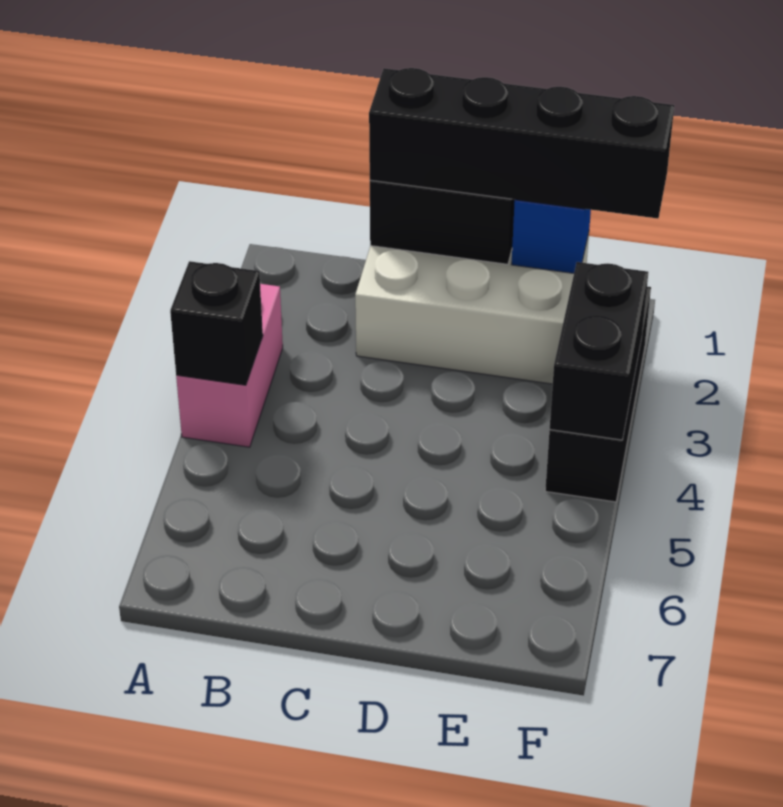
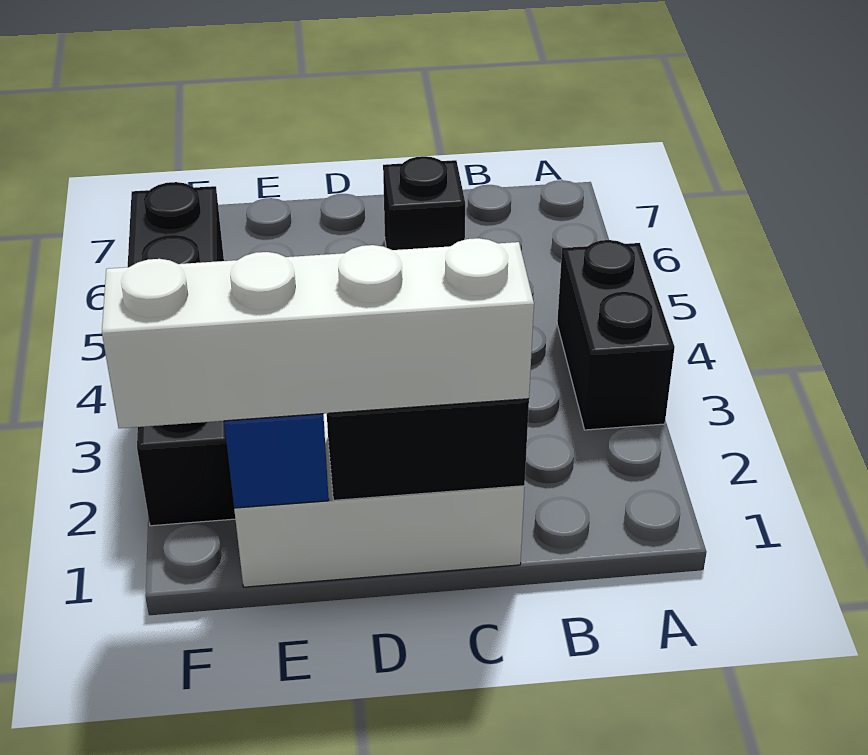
pink 1x2 brick [176,284,283,447] -> black 1x2 brick [557,240,675,430]
black 1x1 brick [170,261,263,385] -> black 1x1 brick moved to [383,156,465,250]
black 1x4 brick [369,68,674,219] -> white 1x4 brick [102,238,534,428]

